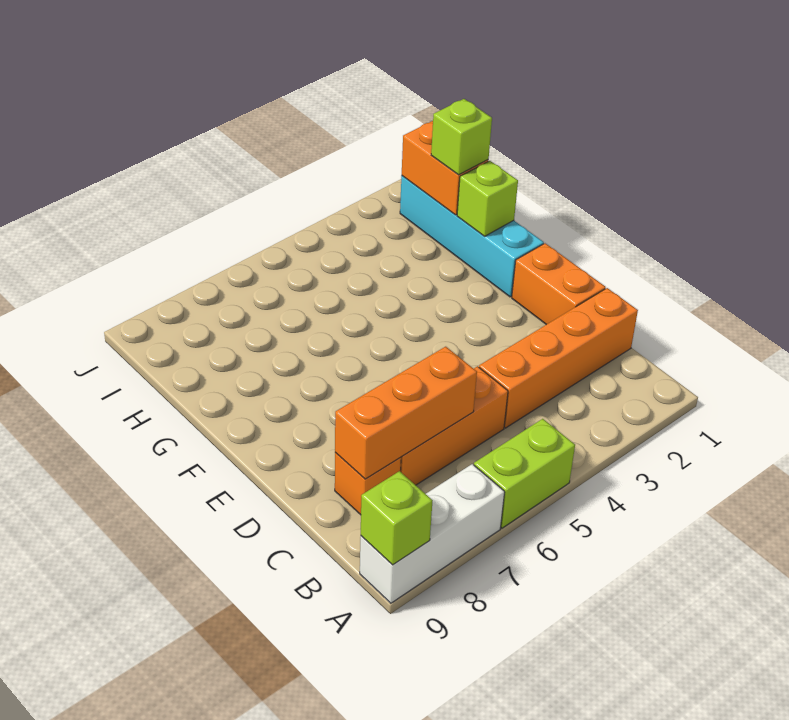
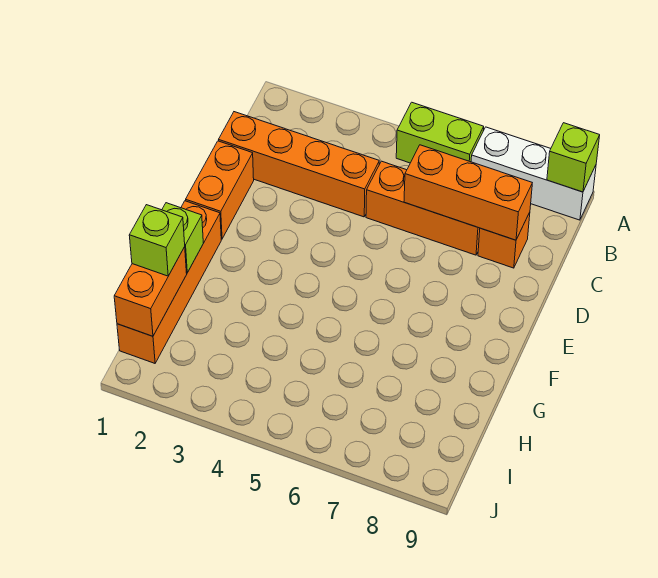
cyan 1x4 brick [400,176,544,297] -> orange 1x4 brick [117,201,221,363]

